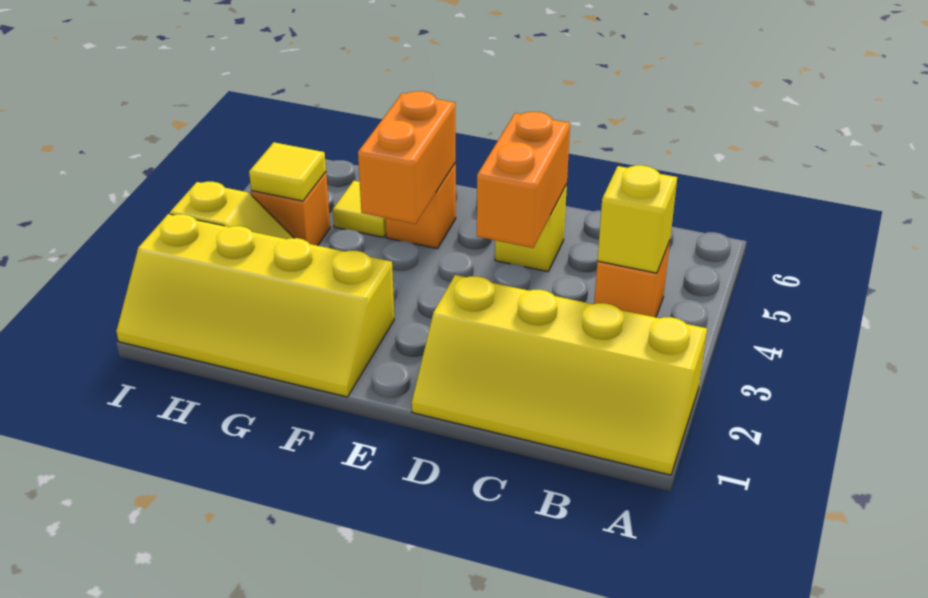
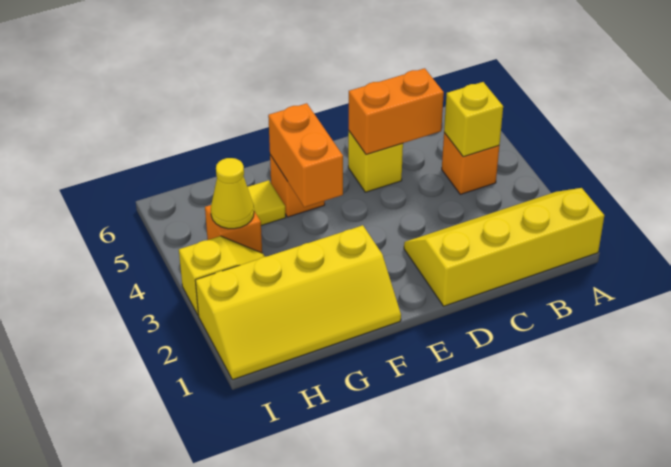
yellow 2x4 slope [412,275,707,475] -> yellow 2x4 slope turned to [404,188,604,306]
orange 1x2 brick [477,112,570,248] -> orange 1x2 brick turned to [349,68,444,155]
yellow 1x1 tile [249,142,326,201] -> yellow 1x1 cone [211,158,254,229]

